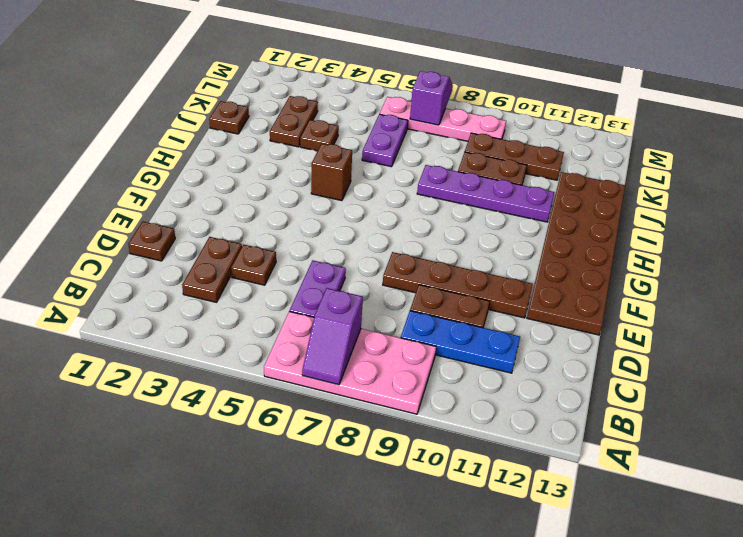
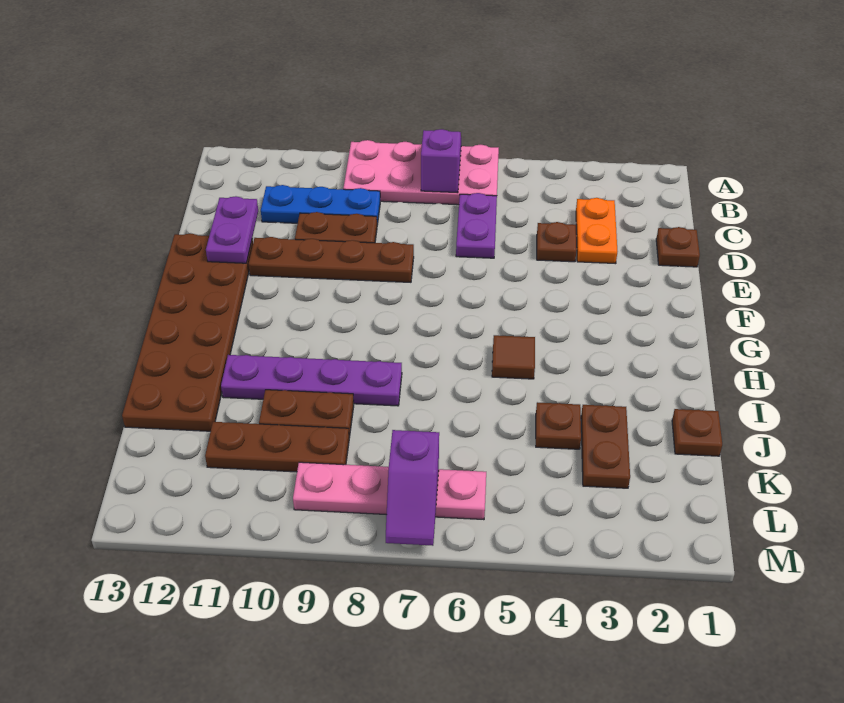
brown 1x2 plate [182,237,242,302] -> orange 1x2 plate [576,198,618,264]
brown 1x1 brick [311,144,352,201] -> brown 1x1 tile [492,335,535,379]
purple 1x2 plate [362,114,408,167] -> purple 1x2 plate moved to [206,196,258,263]

